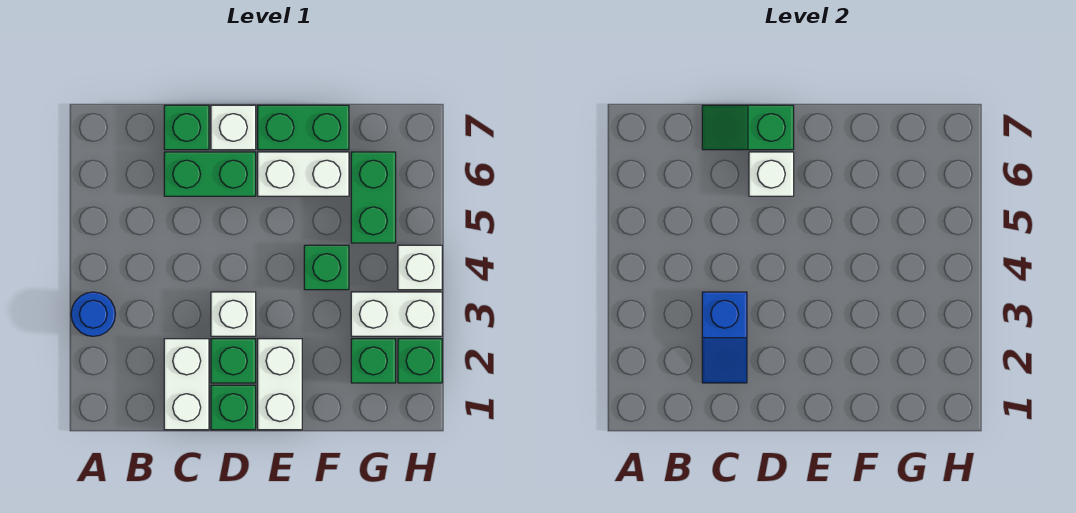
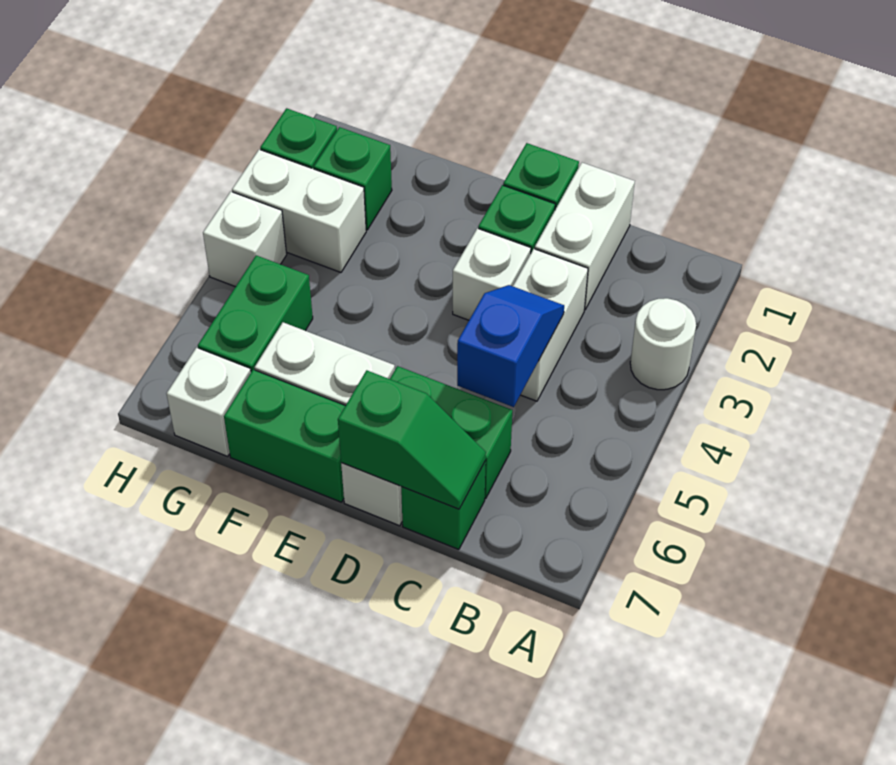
blue 1x1 round brick [71,292,115,336] -> white 1x1 round brick [630,298,696,390]
blue 1x2 slope [702,292,747,383] -> blue 1x2 slope moved to [457,285,564,407]
white 1x1 brick [749,152,794,196] -> white 1x1 brick moved to [167,348,251,456]
white 1x2 brick [258,339,302,430] -> white 1x2 brick moved to [513,249,588,401]
green 1x1 brick [304,245,349,290] -> none

